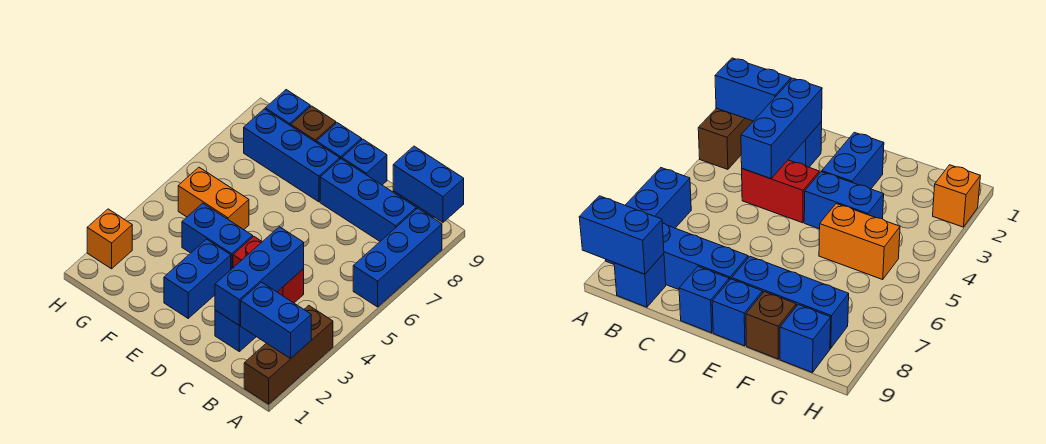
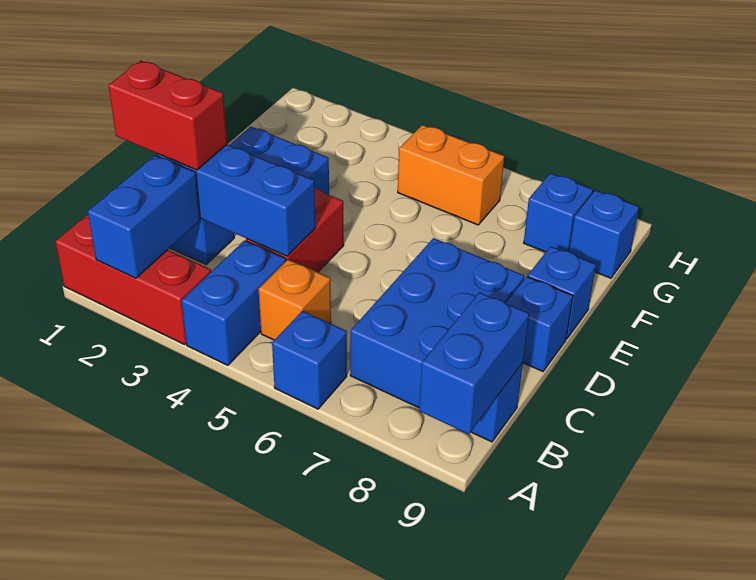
brown 1x3 brick [244,306,333,404] -> red 1x3 brick [55,214,211,344]
blue 1x3 brick [353,208,442,307] -> blue 1x1 brick [272,311,347,409]
blue 1x3 brick [320,159,416,241] -> blue 2x3 brick [350,238,524,408]
none -> red 1x2 brick [108,61,227,170]
blue 1x2 brick [182,203,253,269] -> blue 1x2 brick moved to [182,240,286,365]
blue 1x3 brick [244,109,340,202] -> blue 1x1 brick [524,173,593,252]
orange 1x2 brick [178,167,249,230] -> orange 1x2 brick turned to [398,125,504,225]
brown 1x1 brick [291,106,336,142] -> none
orange 1x1 brick [87,209,132,269] -> orange 1x1 brick moved to [259,259,331,340]

